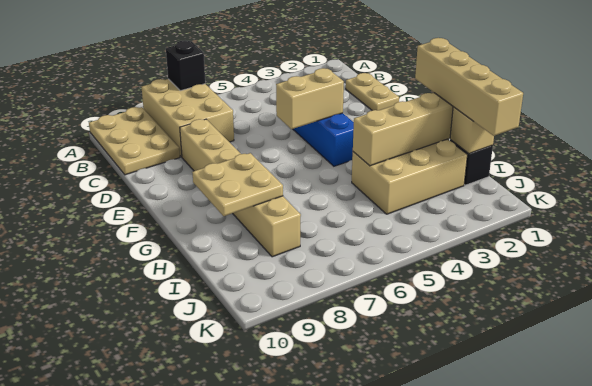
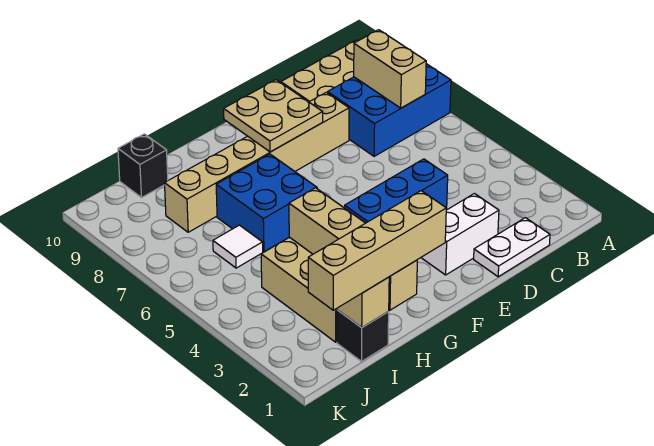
tan 2x3 brick [142,79,234,157] -> blue 2x3 brick [328,64,451,156]
black 1x1 brick [166,41,205,91] -> black 1x1 brick moved to [118,134,168,197]
tan 1x2 plate [346,73,399,110] -> white 1x2 plate [474,218,550,277]
none -> white 1x2 brick [421,194,499,275]
tan 1x2 brick [276,68,344,129] -> tan 1x2 brick moved to [354,30,426,108]
none -> blue 2x2 brick [216,154,317,252]
tan 2x2 plate [192,153,283,216] -> tan 2x2 plate moved to [224,80,323,152]
none -> white 1x1 tile [213,225,263,268]

